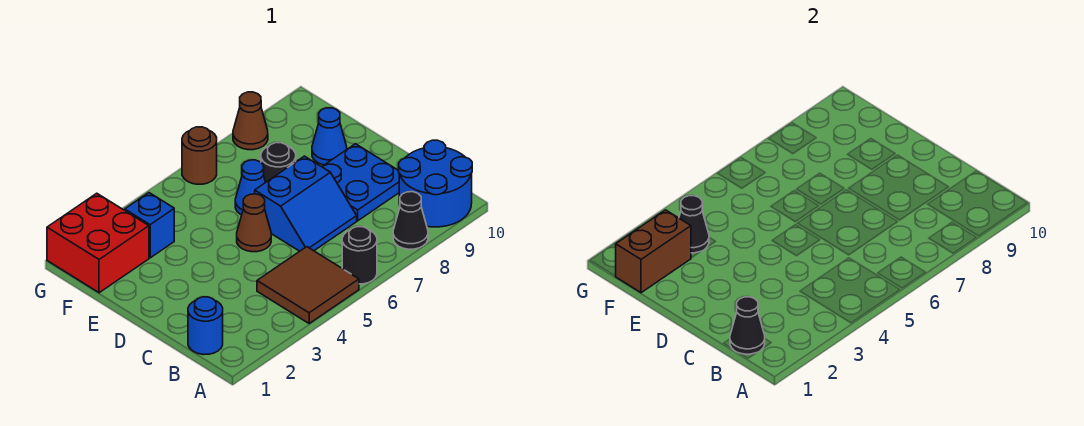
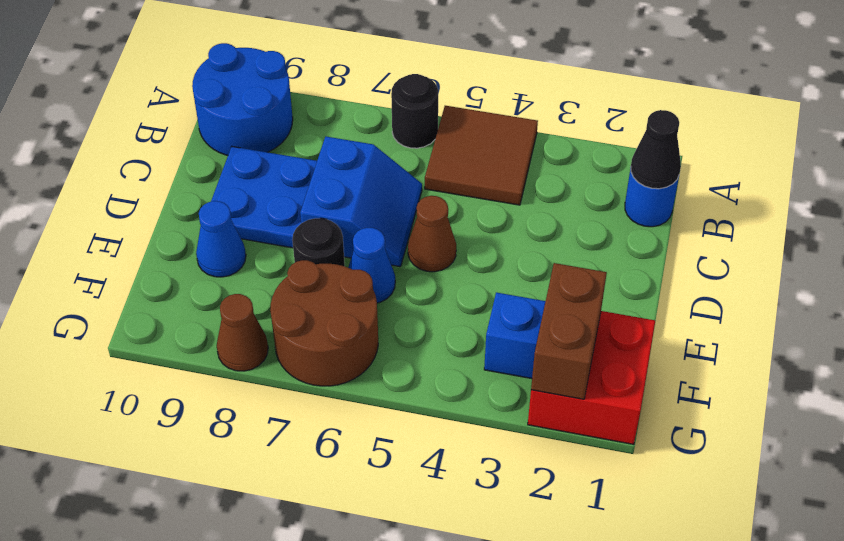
black 1x1 cone [393,192,428,249] -> none
blue 2x2 slope [255,156,357,251] -> blue 2x2 slope turned to [300,137,422,267]
brown 1x2 brick [616,210,691,293] -> brown 1x2 brick turned to [531,263,607,399]
black 1x1 cone [679,196,709,253] -> none
brown 1x1 round brick [182,127,217,184] -> brown 2x2 round brick [270,260,378,386]

